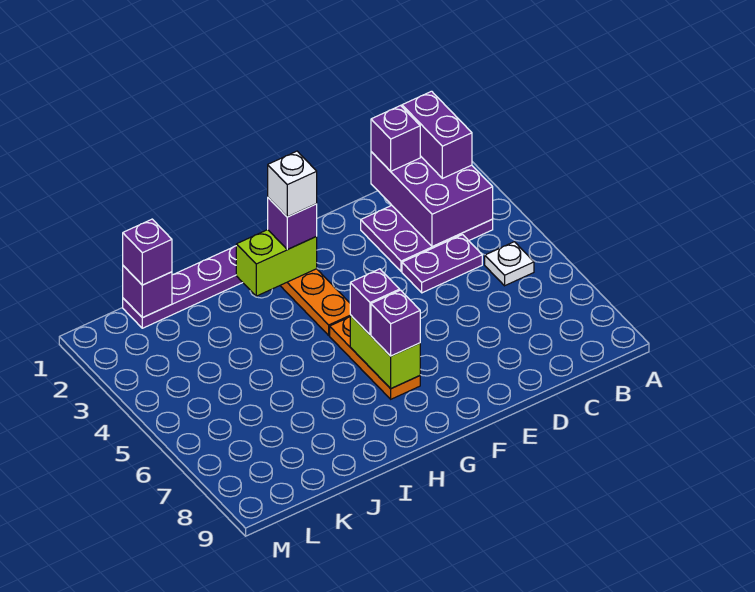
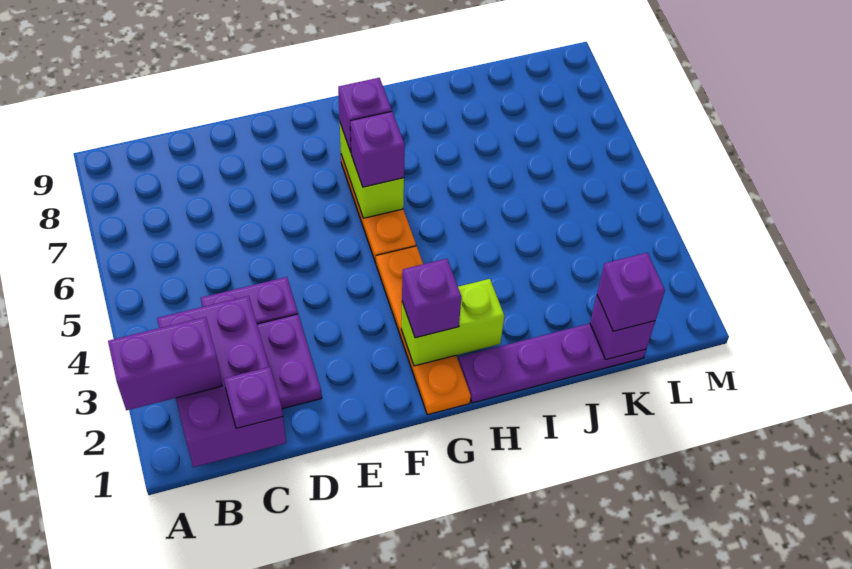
purple 1x2 brick [402,91,472,178] -> purple 1x2 brick turned to [108,317,222,410]
white 1x1 plate [485,242,534,286] -> none
purple 1x1 brick [371,106,420,171] -> purple 1x1 plate [224,367,283,428]
white 1x1 brick [268,151,317,217] -> none

